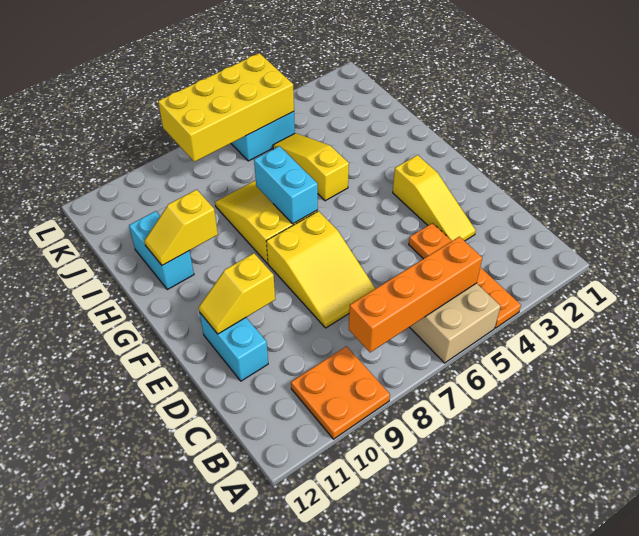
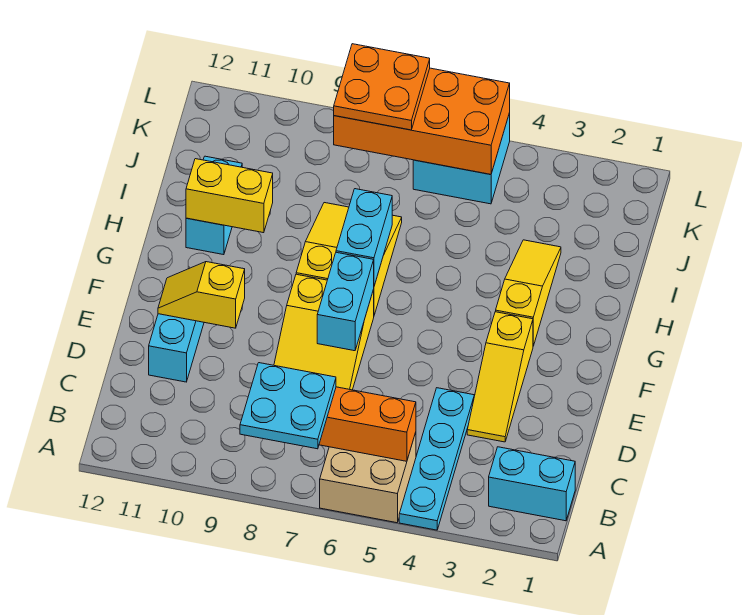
orange 1x4 plate [409,223,521,328] -> cyan 1x4 plate [399,388,474,530]
none -> cyan 2x2 plate [240,363,336,449]
orange 2x2 plate [291,346,390,439] -> orange 2x2 plate moved to [334,44,430,130]
none -> cyan 1x2 brick [489,447,575,521]
none -> cyan 1x2 brick [317,252,374,351]
yellow 1x3 slope [273,133,349,201] -> yellow 1x3 slope moved to [496,240,561,346]
yellow 1x2 slope [144,189,218,265] -> yellow 1x2 brick [186,159,273,233]
yellow 2x4 brick [158,53,294,162] -> orange 2x4 brick [334,68,510,174]

